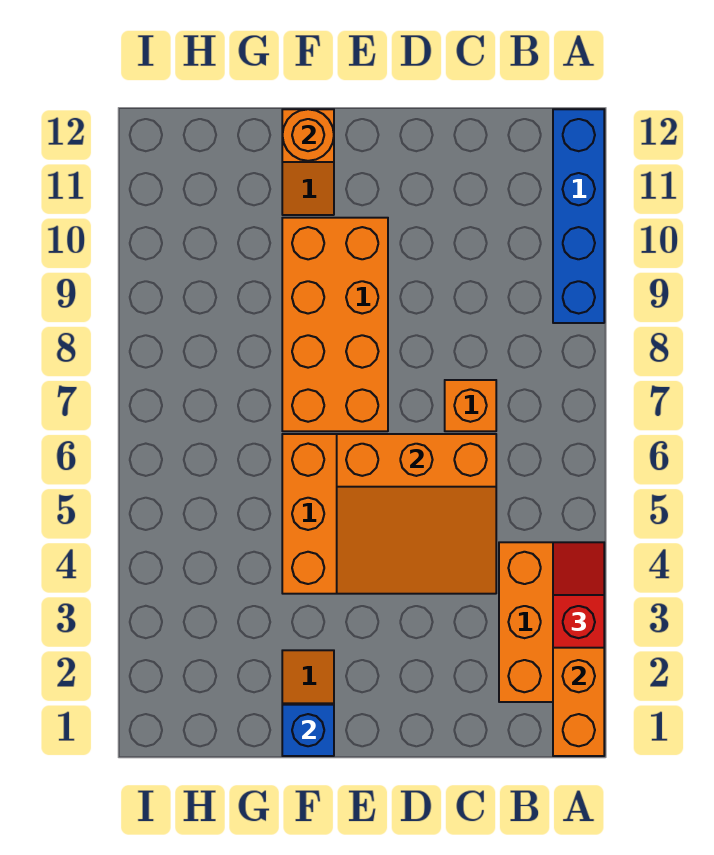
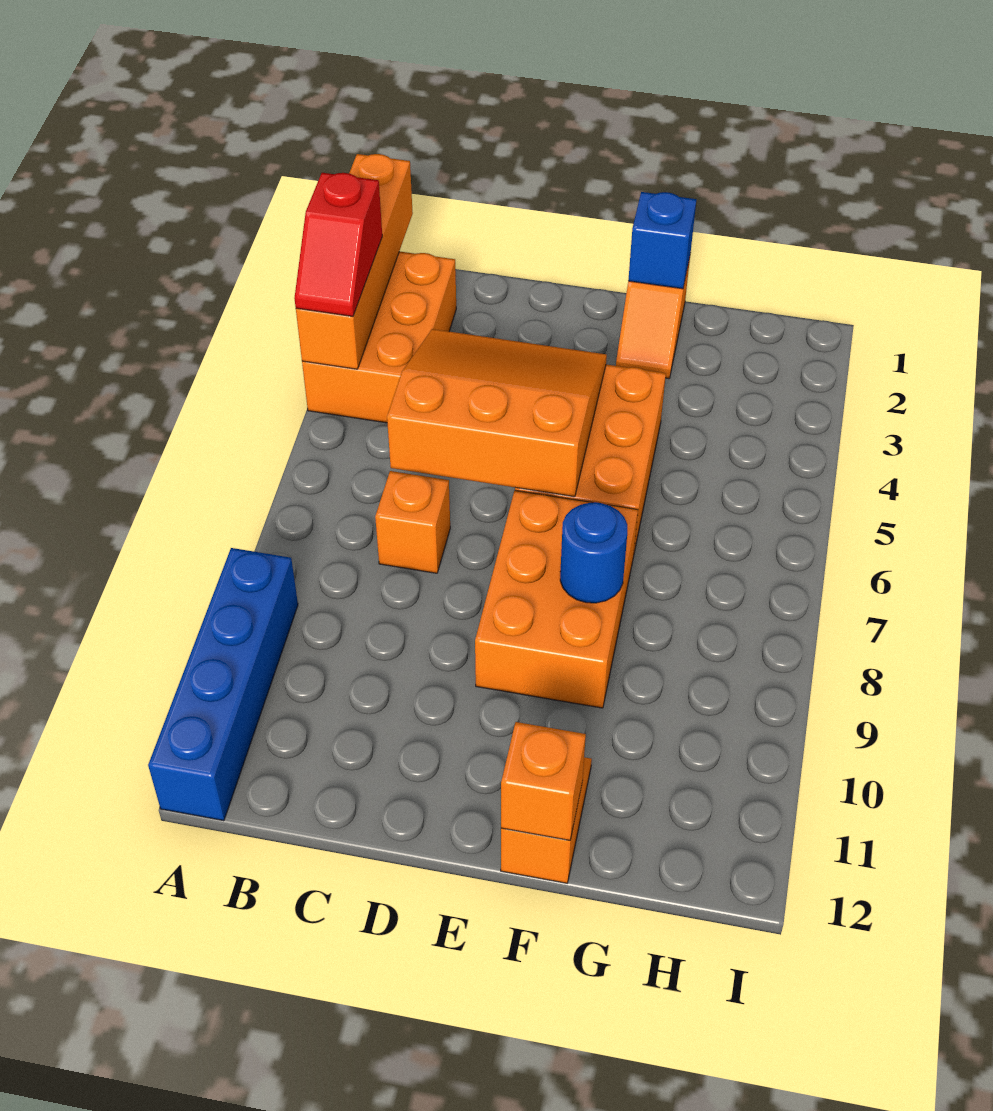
orange 2x4 brick [282,218,388,431] -> orange 2x3 brick [475,490,638,708]
none -> blue 1x1 round brick [560,502,627,603]
orange 1x1 round brick [282,109,334,161] -> orange 1x1 brick [501,722,586,840]

